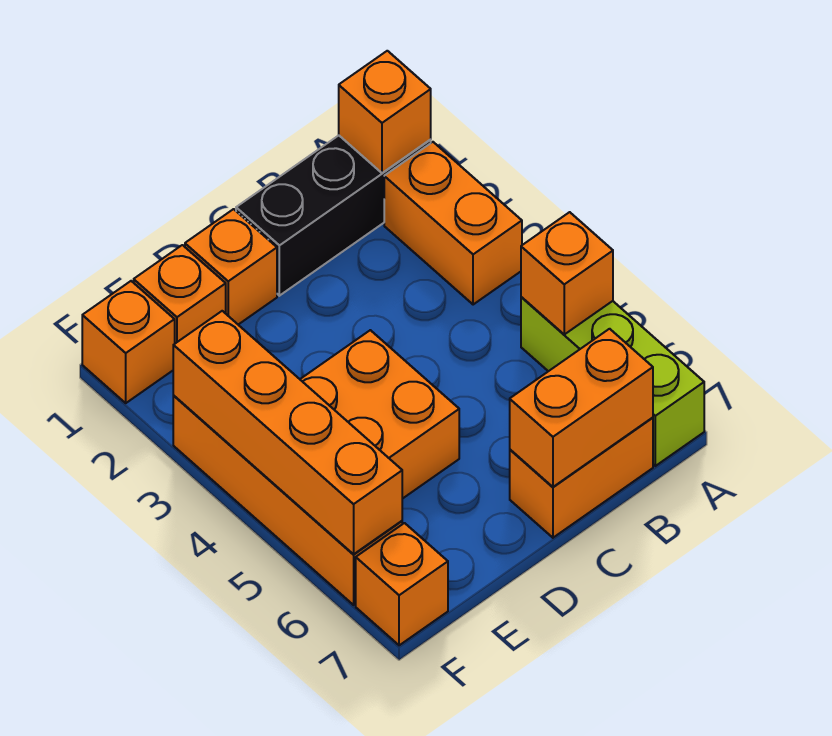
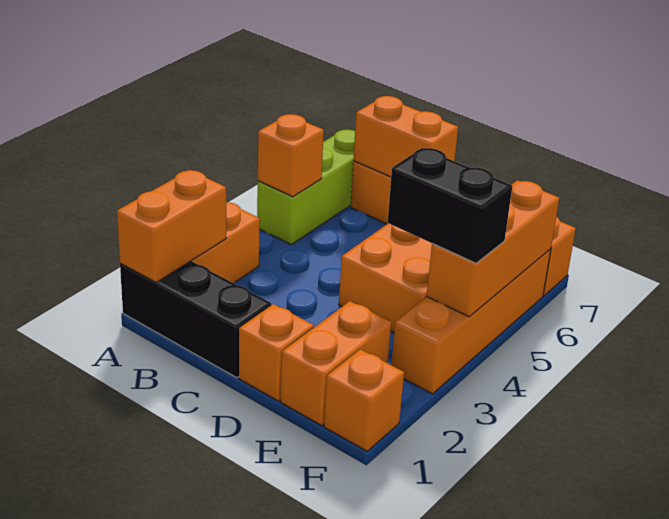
orange 1x1 brick [339,51,431,173] -> orange 1x2 brick [117,170,226,282]
orange 1x1 brick [134,245,226,343] -> orange 1x2 brick [281,301,391,426]
none -> black 1x2 brick [388,148,512,263]
orange 1x4 brick [173,311,402,554] -> orange 1x3 brick [427,180,559,317]

